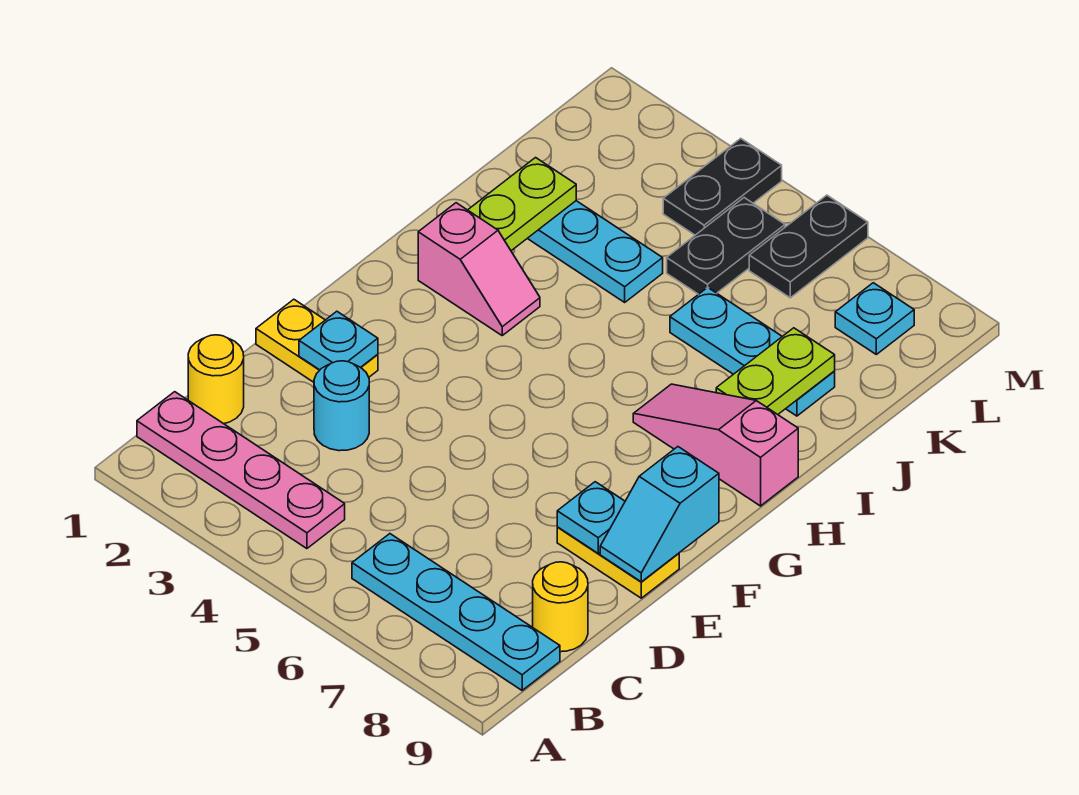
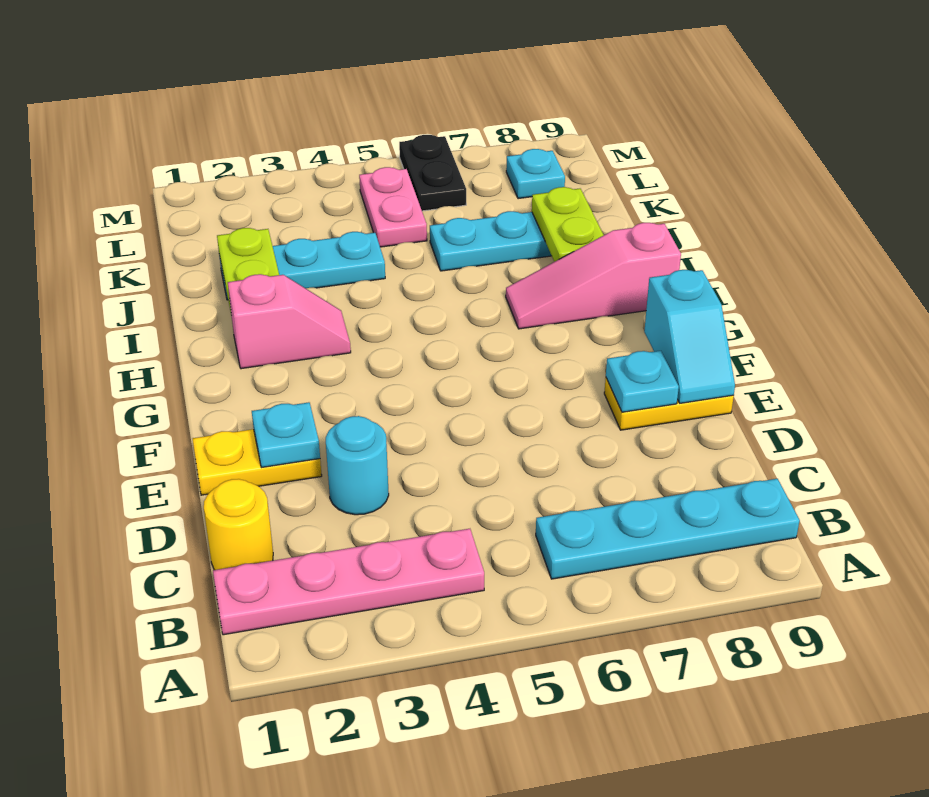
yellow 1x1 round brick [533,562,588,652] -> none
black 1x2 plate [667,198,785,294] -> pink 1x2 plate [359,167,427,247]
black 1x2 plate [663,138,782,235] -> none

